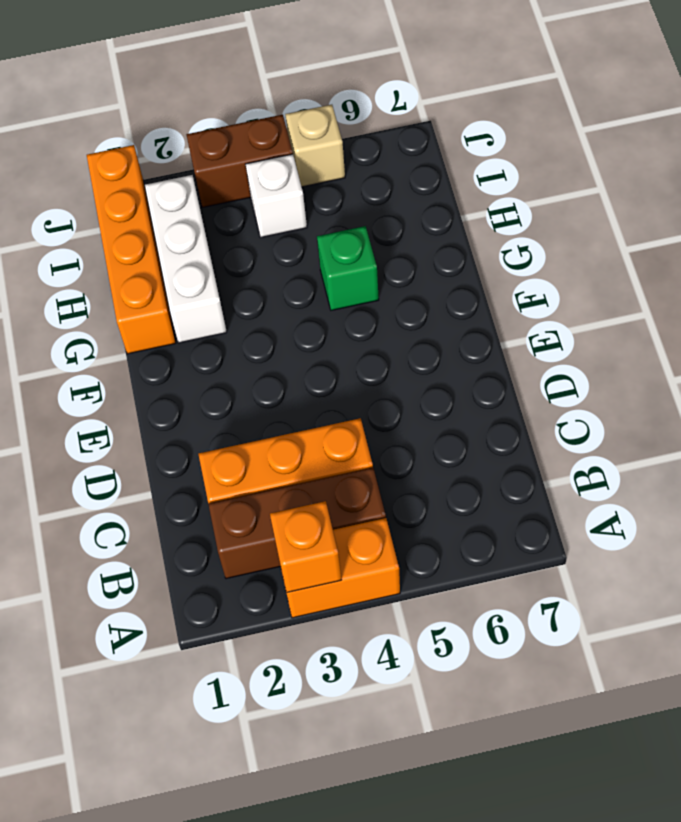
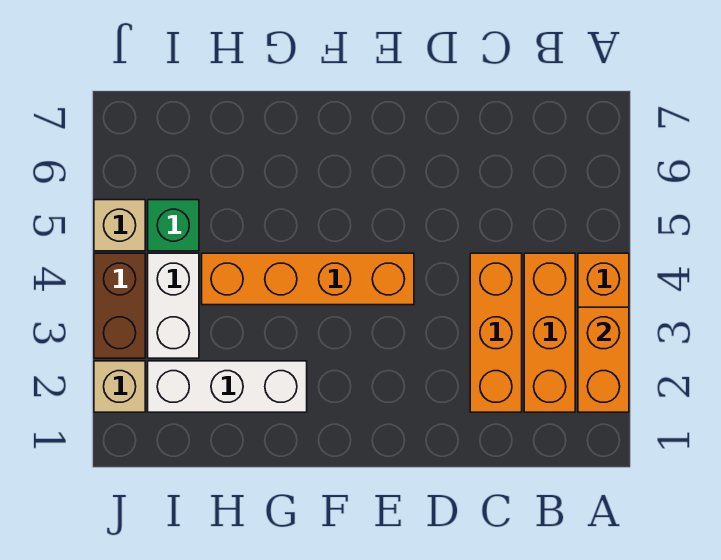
orange 1x1 brick [270,501,342,592] -> orange 1x2 brick [578,307,629,412]
brown 1x3 brick [208,467,386,579] -> orange 1x3 brick [524,253,575,412]
orange 1x4 brick [87,145,176,354] -> orange 1x4 brick moved to [202,253,414,305]
green 1x1 brick [317,226,379,310] -> green 1x1 brick moved to [148,200,199,251]
white 1x1 brick [245,154,307,238] -> white 1x2 brick [148,253,199,358]
none -> tan 1x1 brick [94,361,145,412]

